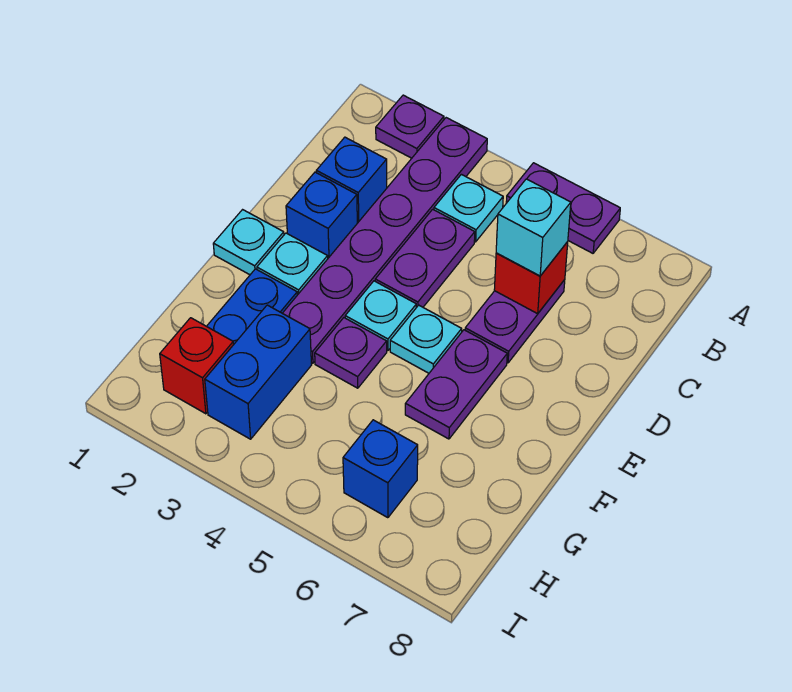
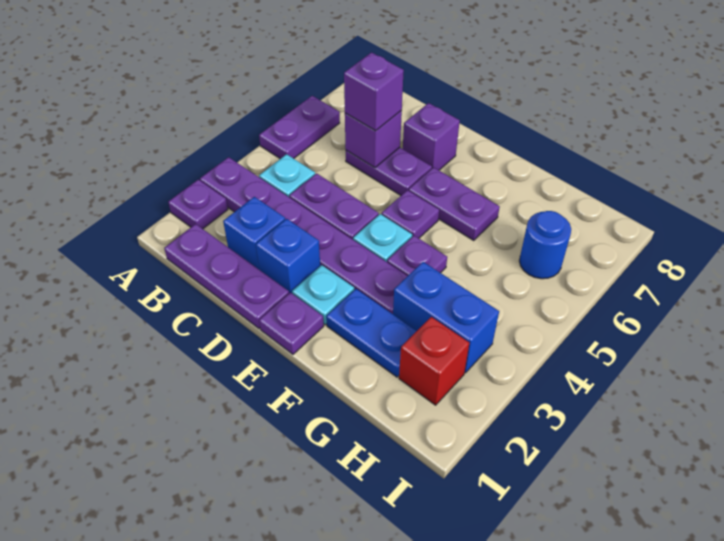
none -> purple 1x3 plate [164,224,289,329]
red 1x1 brick [494,242,568,314] -> purple 1x1 brick [345,111,402,168]
cyan 1x1 brick [496,179,571,276] -> purple 1x1 brick [344,52,404,131]
none -> purple 1x1 brick [403,103,460,170]
cyan 1x1 plate [213,210,284,275] -> purple 1x1 plate [259,292,324,354]
cyan 1x1 plate [390,305,462,373] -> purple 1x1 plate [382,190,439,238]
blue 1x1 brick [343,420,418,518] -> blue 1x1 round brick [519,211,571,279]

